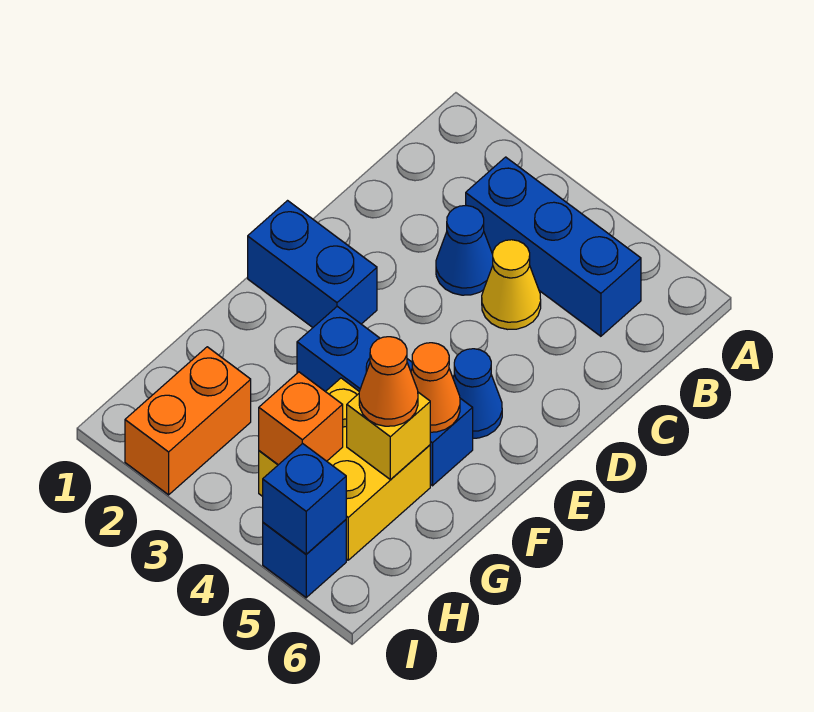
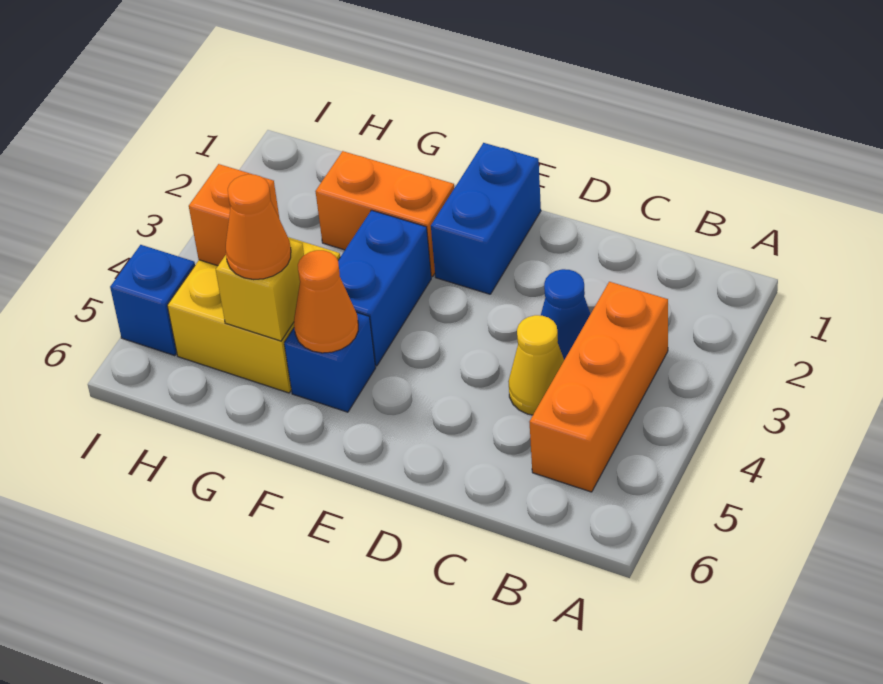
blue 1x3 brick [466,157,641,336] -> orange 1x3 brick [529,282,668,492]
blue 1x1 cone [453,349,502,438] -> none
orange 1x2 brick [125,347,251,495] -> orange 1x2 brick moved to [315,151,454,277]
blue 1x1 brick [263,443,346,554] -> none

